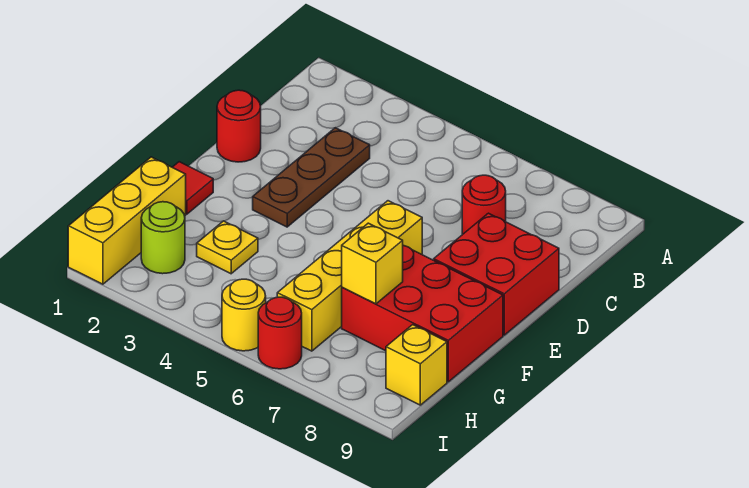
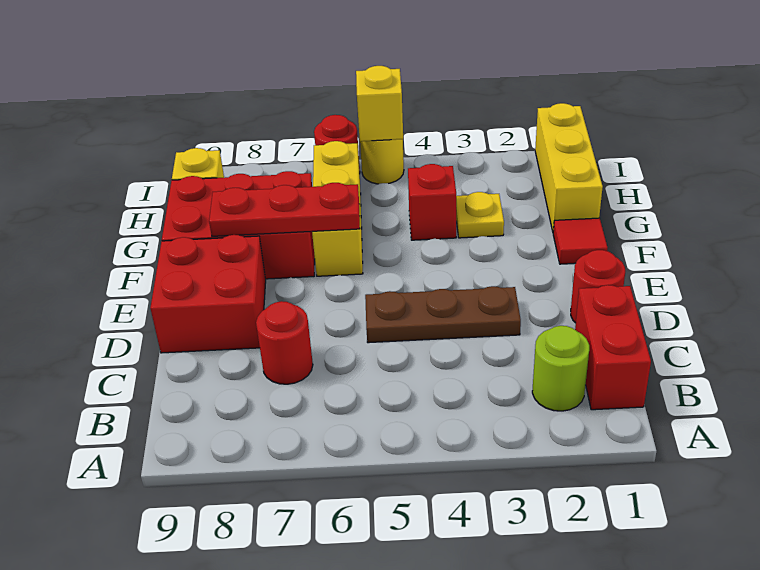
none -> red 1x2 brick [575,285,651,410]
brown 1x3 plate [253,128,370,227] -> brown 1x3 plate turned to [365,286,521,343]
yellow 1x4 brick [277,201,422,351] -> yellow 1x3 brick [312,141,363,276]
none -> red 1x3 plate [209,183,360,236]
none -> red 1x1 brick [408,164,456,240]
yellow 1x1 brick [342,223,403,304] -> yellow 1x1 brick moved to [356,66,403,141]
lime 1x1 round brick [141,202,185,274] -> lime 1x1 round brick moved to [532,326,589,411]

